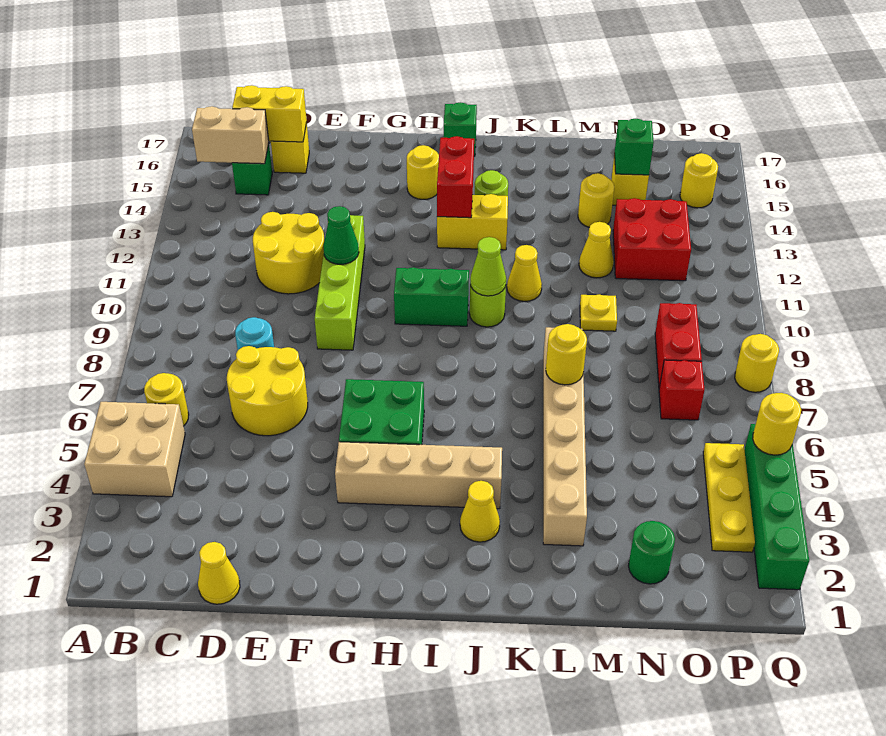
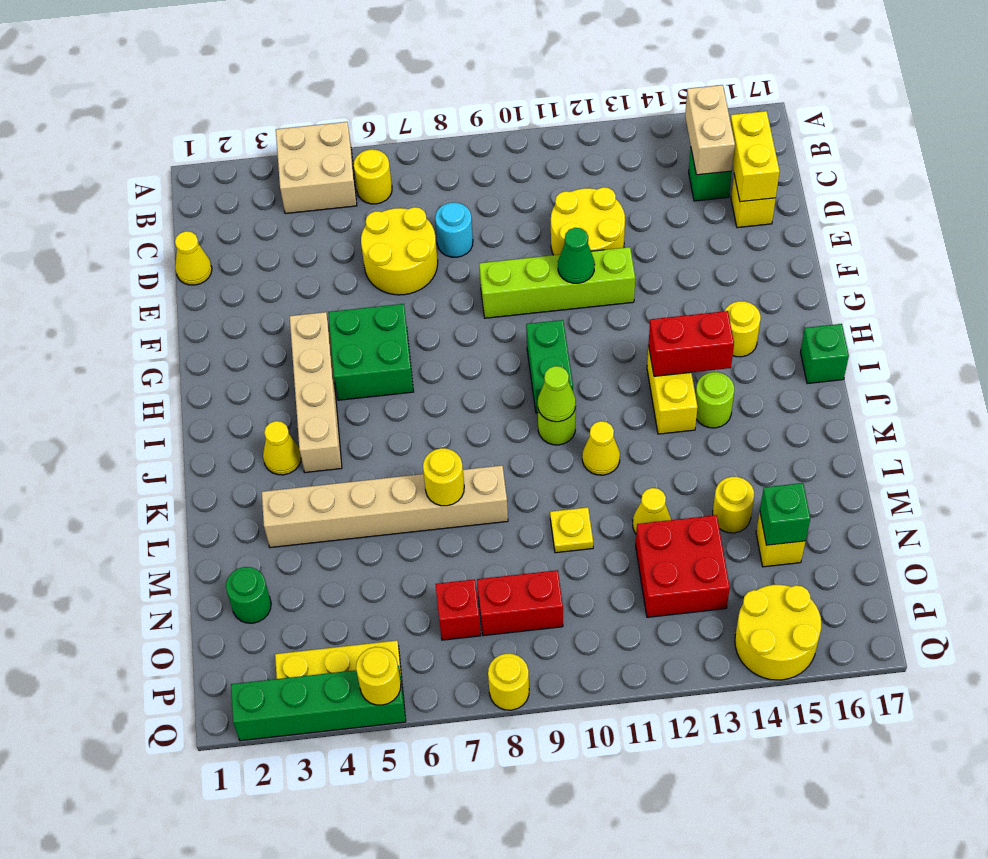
yellow 1x1 round brick [680,153,718,208] -> yellow 2x2 round brick [735,585,821,680]

